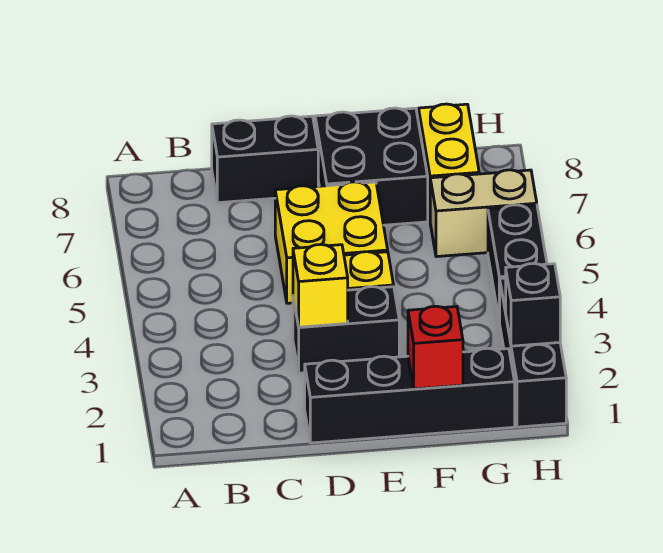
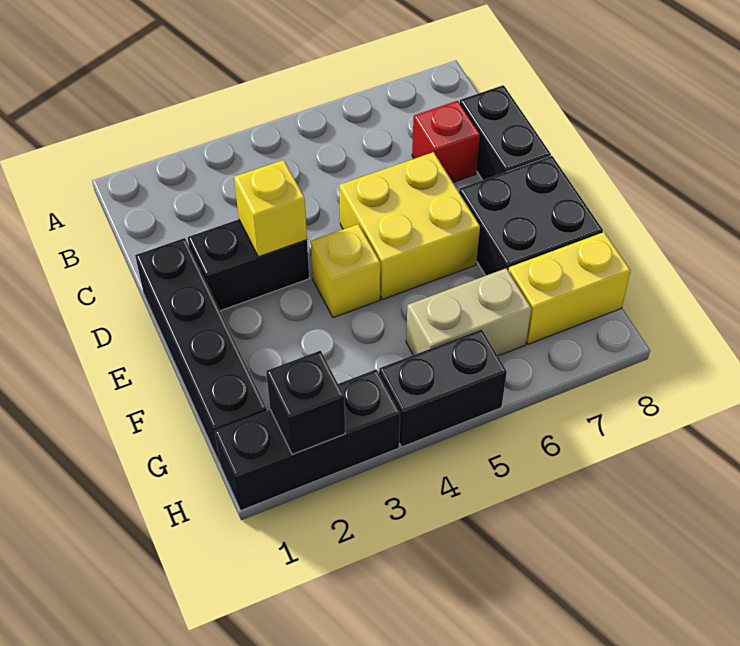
black 1x2 brick [293,287,399,373] -> black 1x2 brick turned to [188,219,309,311]
red 1x1 brick [408,306,463,389] -> red 1x1 brick moved to [412,101,480,182]
tan 1x2 brick [430,170,537,257] -> tan 1x2 brick turned to [406,268,531,356]

